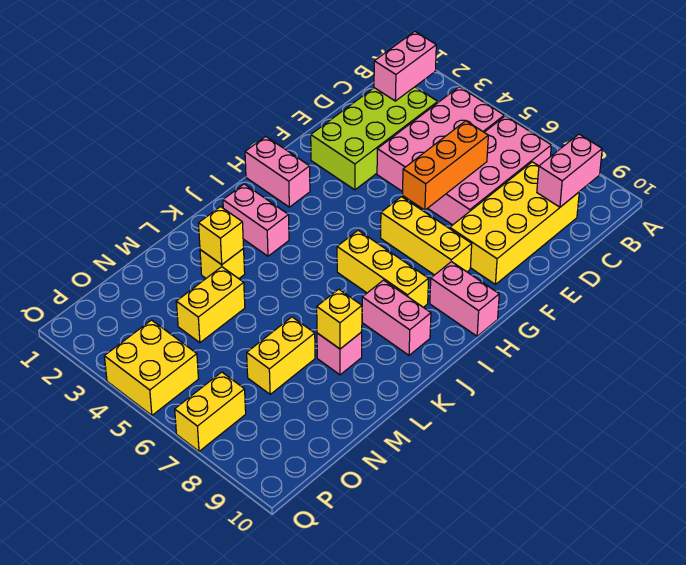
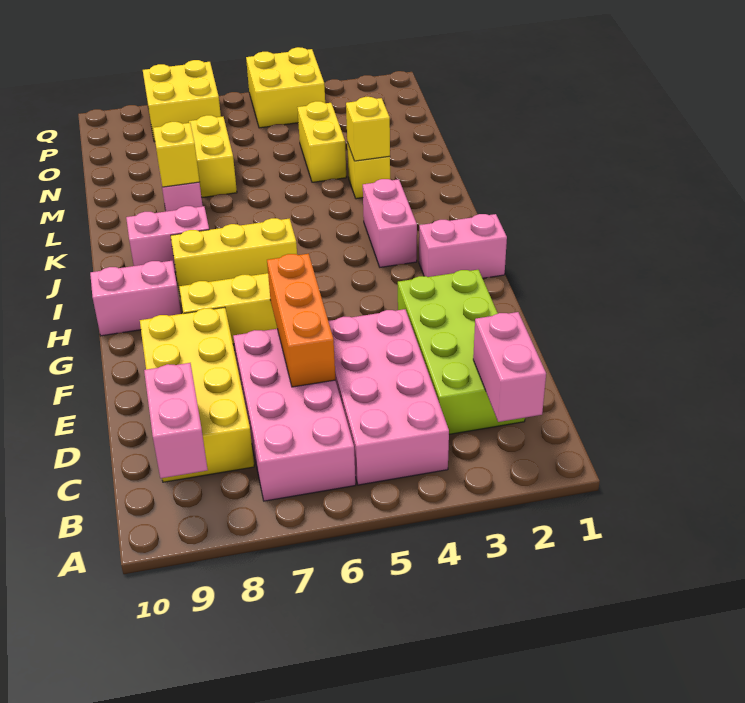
pink 1x2 brick [223,184,289,256] -> pink 1x2 brick turned to [363,179,417,267]
yellow 1x2 brick [175,372,246,451] -> yellow 2x2 brick [143,60,221,142]

